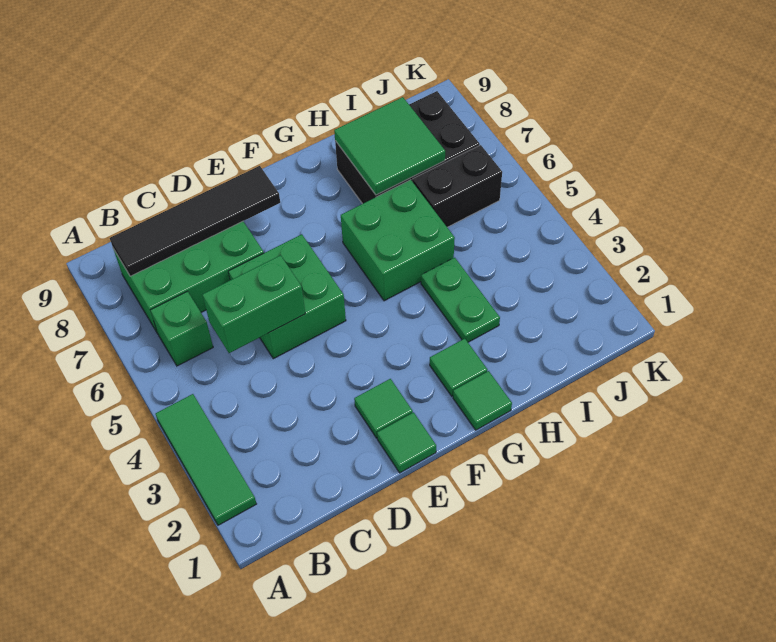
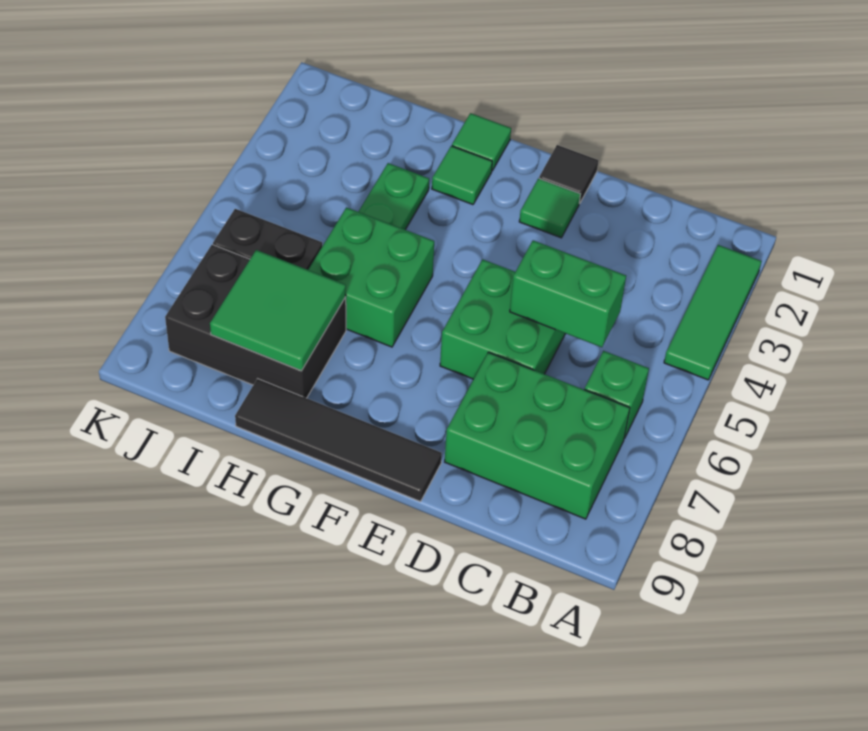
black 1x4 tile [110,166,280,276] -> black 1x4 tile moved to [235,379,442,502]
green 1x1 tile [377,412,436,473] -> black 1x1 tile [539,145,599,204]

